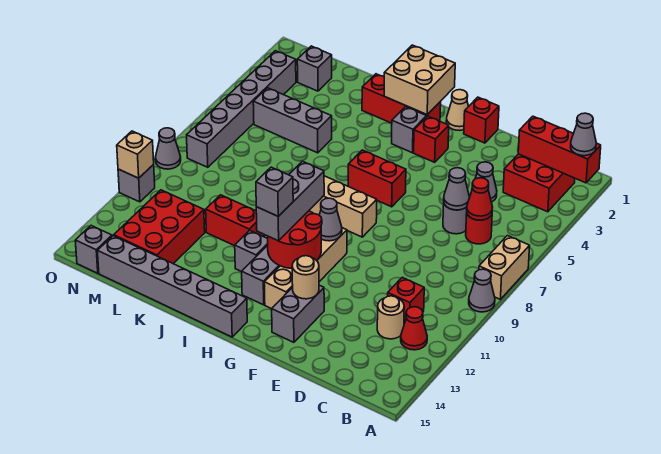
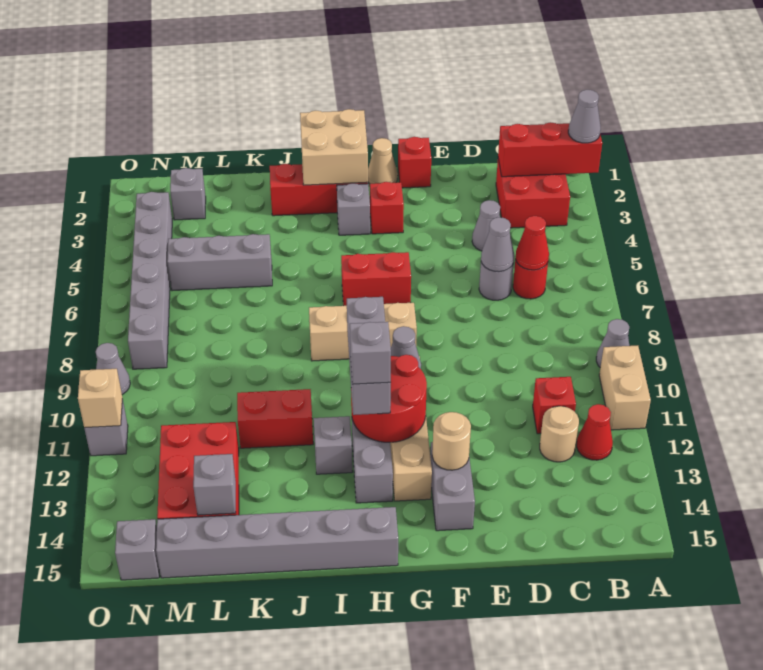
tan 1x2 brick [479,236,530,299] -> tan 1x2 brick moved to [599,346,651,430]
none -> grey 1x1 brick [193,454,236,515]

